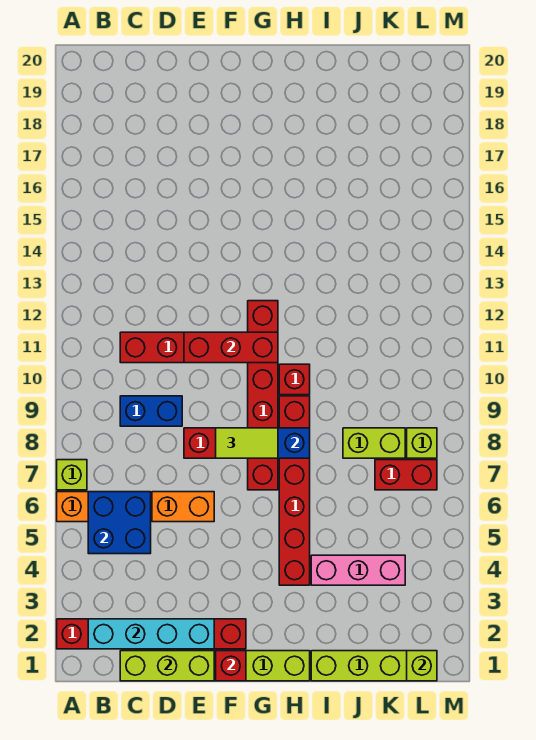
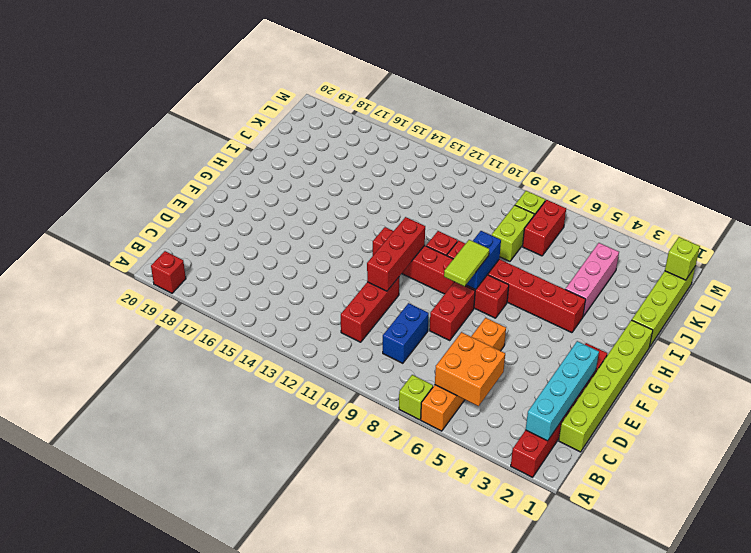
blue 2x2 brick [88,492,151,554] -> orange 2x2 brick [435,332,505,406]
lime 1x3 brick [120,651,214,681] -> none
red 1x1 brick [216,651,246,681] -> red 1x1 brick moved to [151,251,186,293]

